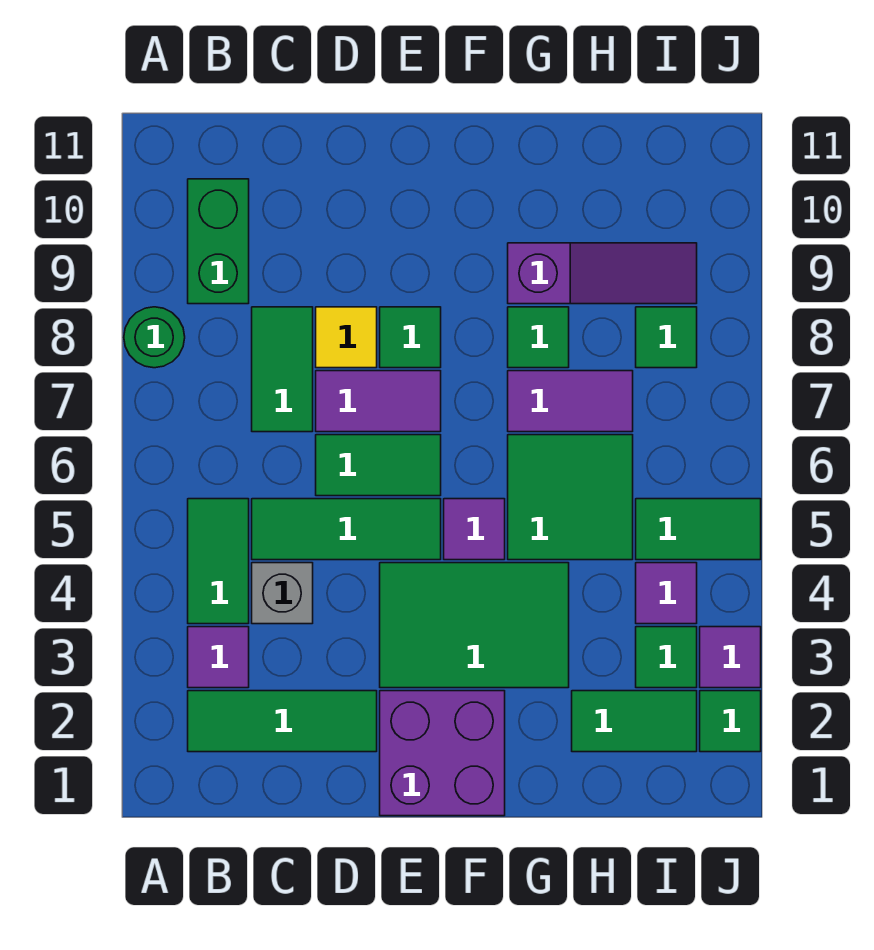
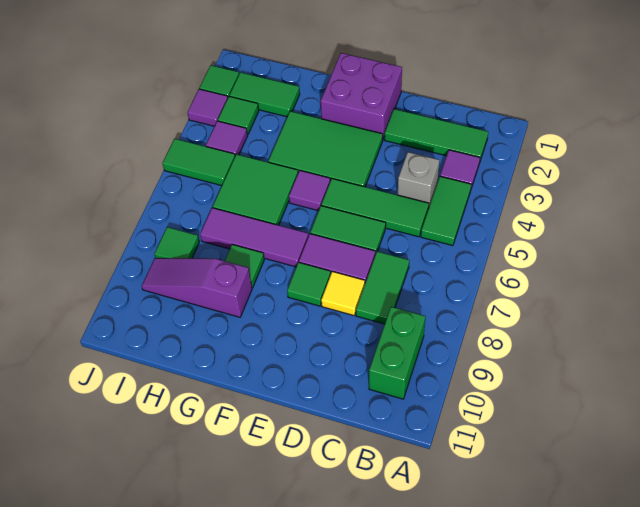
green 1x1 round brick [124,307,185,368] -> none
purple 1x2 tile [508,371,633,432] -> purple 1x3 tile [200,208,308,267]

